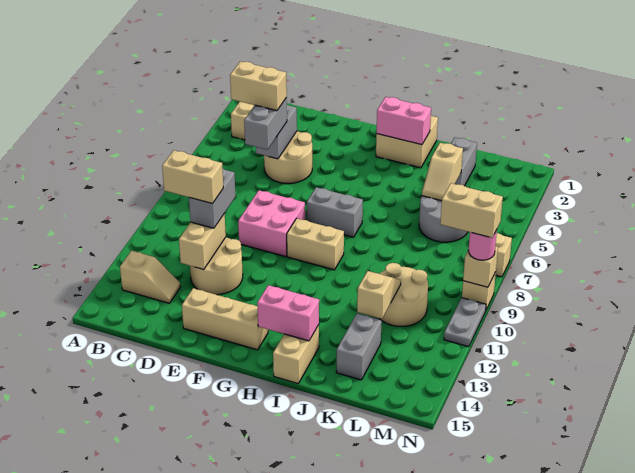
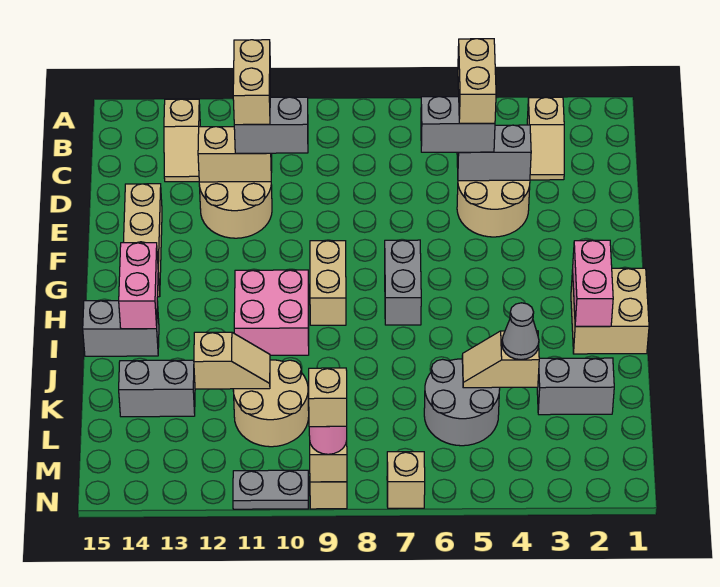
pink 2x2 brick [238,190,305,257] -> pink 2x2 brick moved to [234,270,309,355]
tan 1x2 brick [273,325,319,383] -> grey 1x2 brick [83,301,159,356]
none -> grey 1x1 cone [502,303,539,360]
tan 1x2 brick [440,183,503,238] -> tan 1x1 brick [309,368,347,427]

